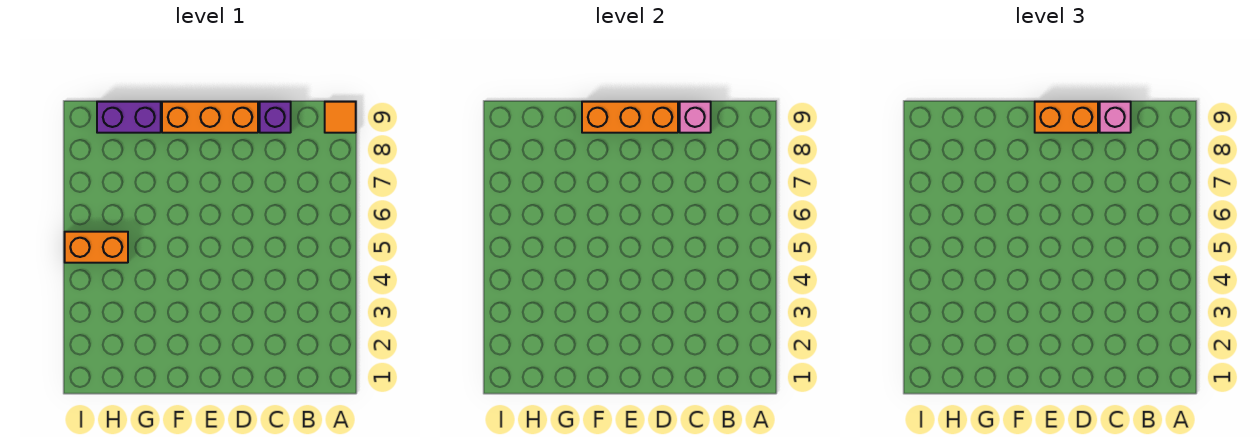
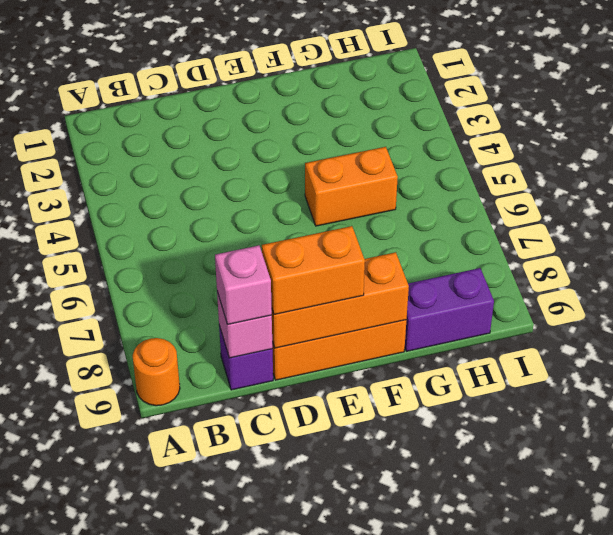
orange 1x1 tile [325,102,356,133] -> orange 1x1 round brick [133,338,180,406]
orange 1x2 brick [65,232,128,263] -> orange 1x2 brick moved to [305,147,398,226]

